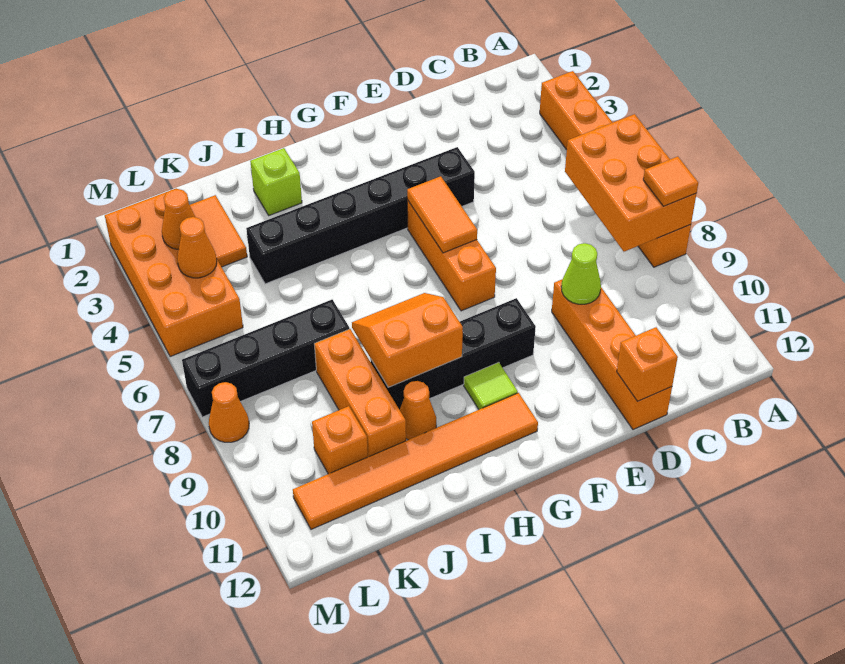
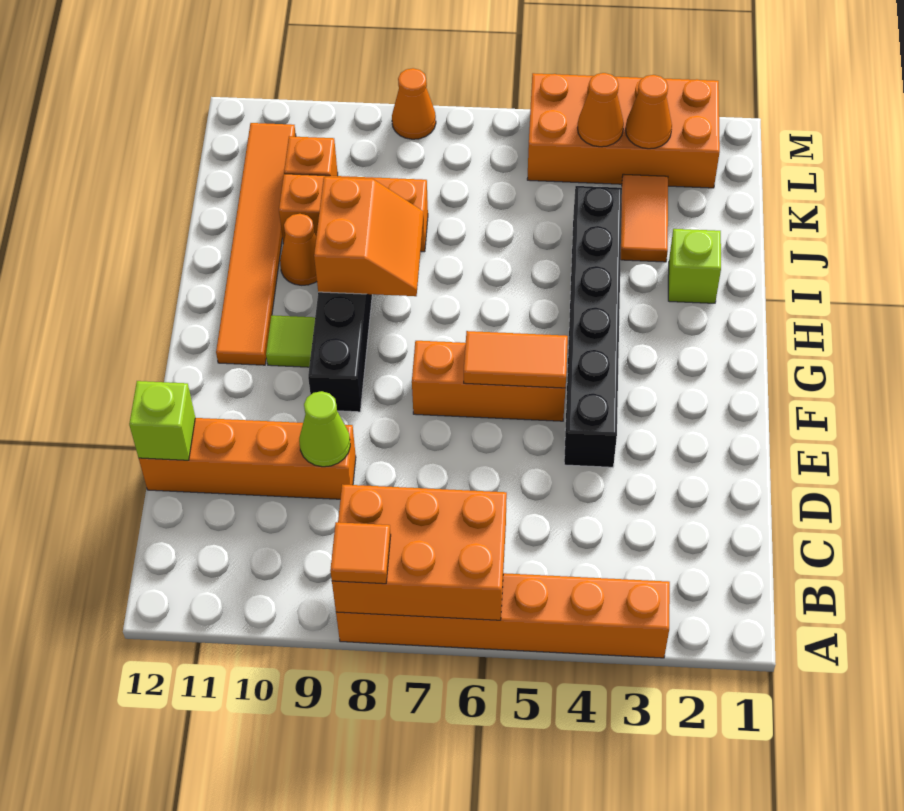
orange 1x1 brick [617,327,678,401] -> lime 1x1 brick [129,381,195,460]
black 1x4 brick [182,299,350,417] -> none
orange 1x2 tile [190,195,247,267] -> orange 1x2 tile turned to [621,174,668,262]

